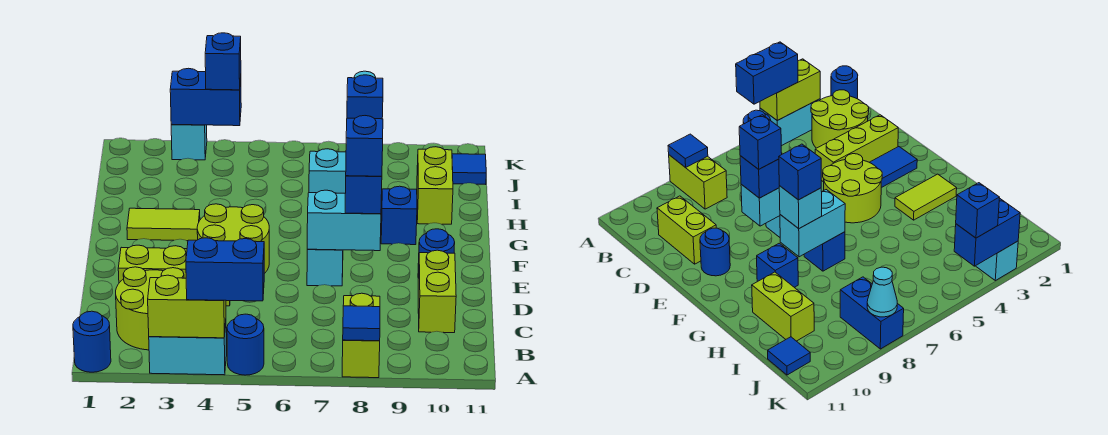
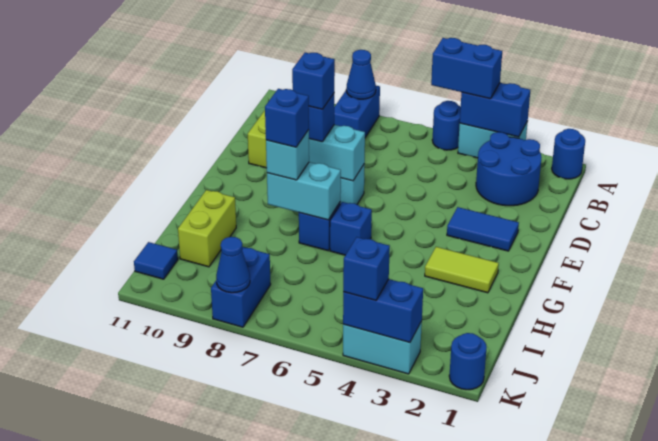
lime 1x2 brick [148,275,226,338] -> blue 1x2 brick [460,83,530,137]
lime 1x2 brick [342,293,380,378] -> blue 1x2 brick [334,86,380,137]
blue 1x1 tile [343,306,380,341] -> blue 1x1 cone [346,50,376,99]
lime 2x2 round brick [116,267,184,350] -> blue 2x2 round brick [476,132,542,206]
lime 1x3 brick [118,245,230,306] -> none
lime 2x2 round brick [197,204,269,274] -> none
blue 1x1 round brick [418,229,455,278] -> blue 1x1 round brick moved to [449,333,487,390]
blue 1x1 brick [381,186,417,245] -> blue 1x1 brick moved to [330,202,372,255]
cyan 1x1 brick [171,124,207,160] -> cyan 1x2 brick [343,321,422,374]
cyan 1x1 cone [867,267,897,317] -> blue 1x1 cone [216,237,250,293]

